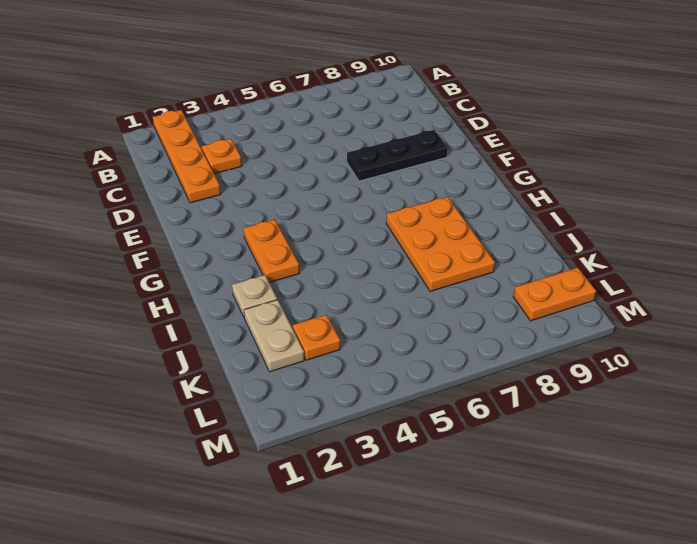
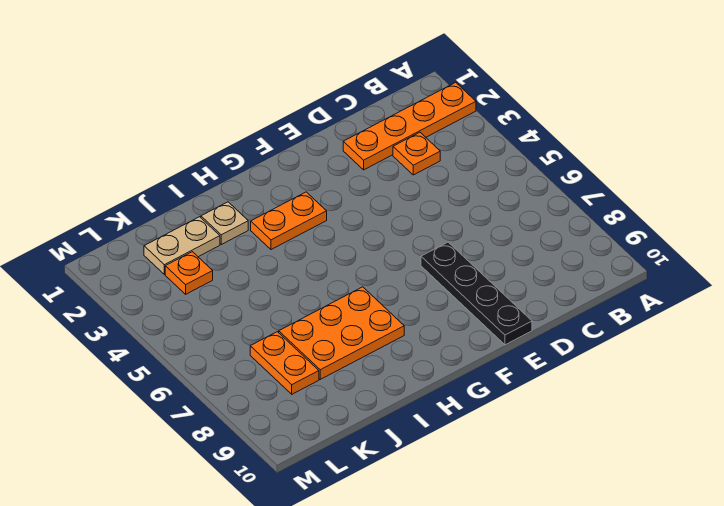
black 1x3 plate [347,130,448,181] -> black 1x4 plate [421,242,532,345]
orange 1x2 plate [513,268,596,321] -> orange 1x2 plate moved to [250,332,319,394]

